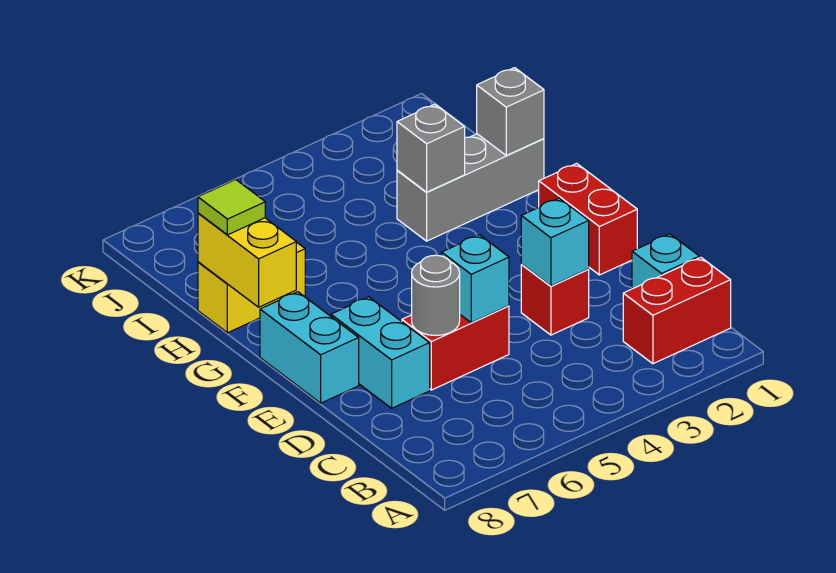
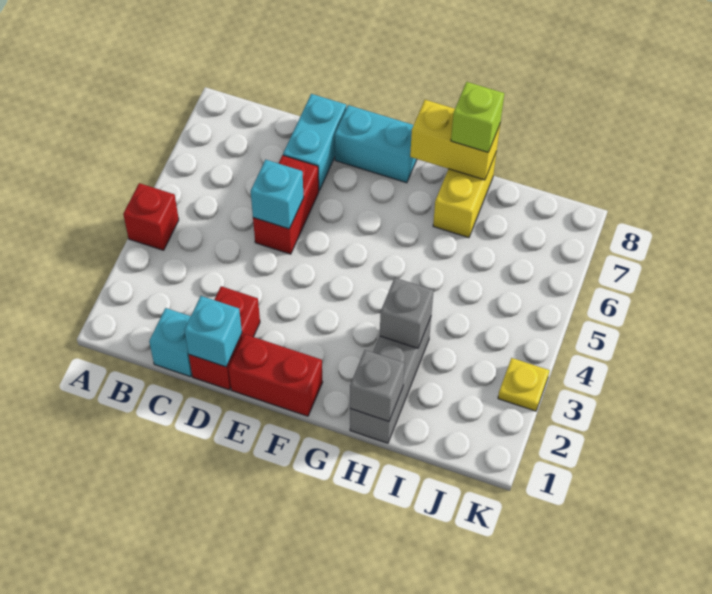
red 1x2 brick [623,258,731,364] -> red 1x2 brick moved to [189,286,260,390]
red 1x1 brick [521,265,589,335] -> red 1x1 brick moved to [123,183,179,250]
cyan 1x1 brick [521,198,589,286] -> cyan 1x1 brick moved to [184,296,242,367]
grey 1x1 round brick [412,255,460,336] -> none
cyan 1x2 brick [331,297,430,408] -> cyan 1x2 brick turned to [283,94,346,190]
lime 1x1 tile [198,180,265,235] -> lime 1x1 brick [451,82,504,152]
none -> yellow 1x1 plate [498,358,550,411]

